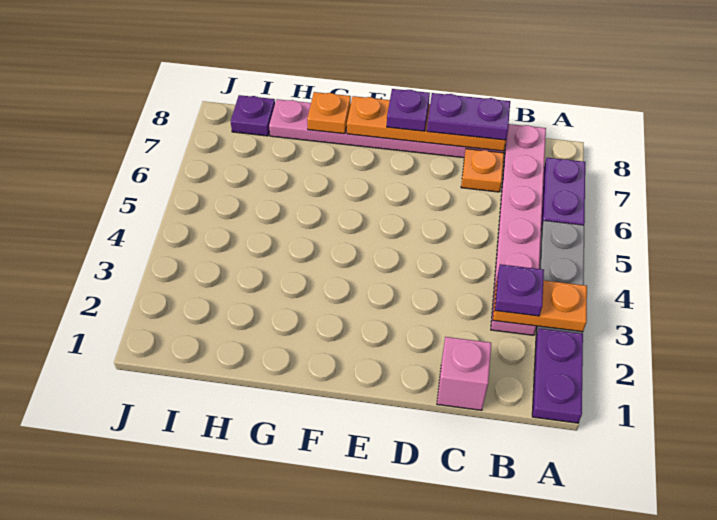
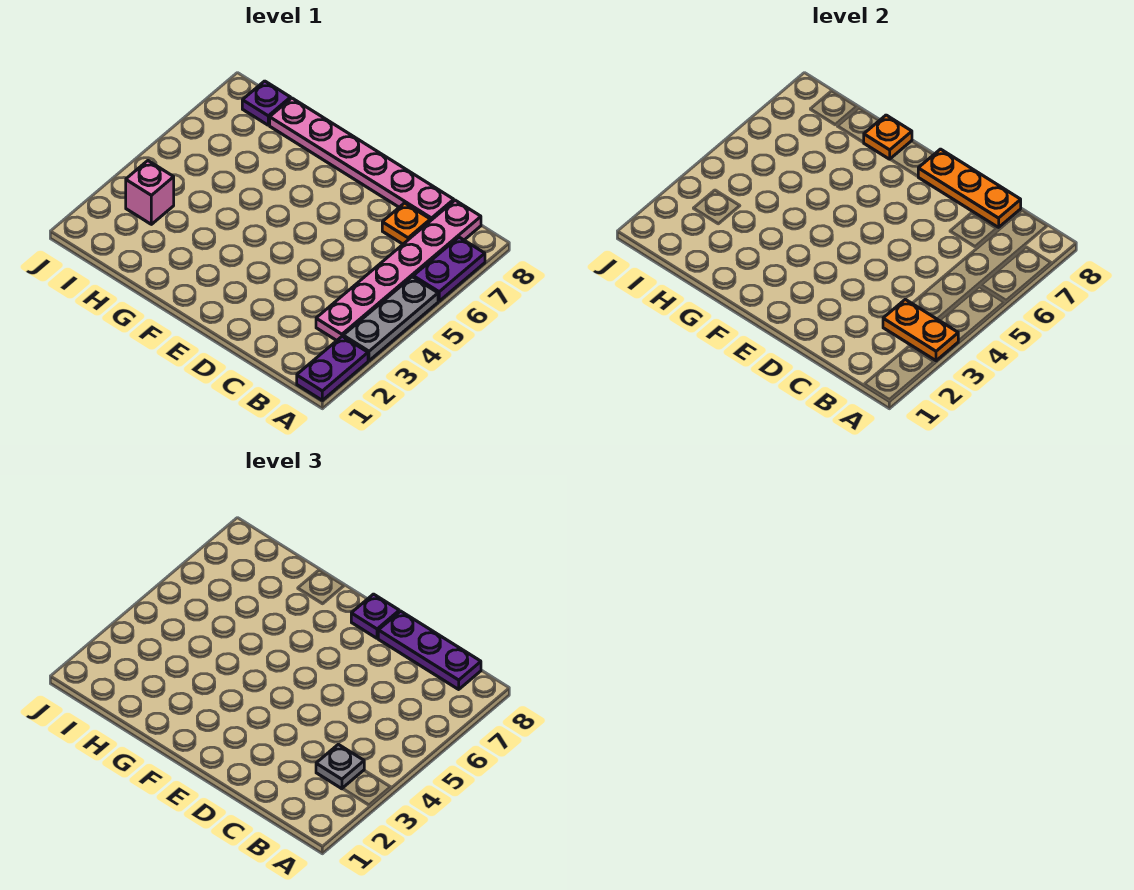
purple 1x1 plate [495,264,544,316] -> grey 1x1 plate [316,744,364,789]
pink 1x1 brick [437,337,491,410] -> pink 1x1 brick moved to [126,161,174,224]
orange 1x4 plate [347,96,506,151] -> orange 1x3 plate [918,149,1021,227]
purple 1x2 plate [427,93,510,140] -> purple 1x3 plate [378,611,481,689]

